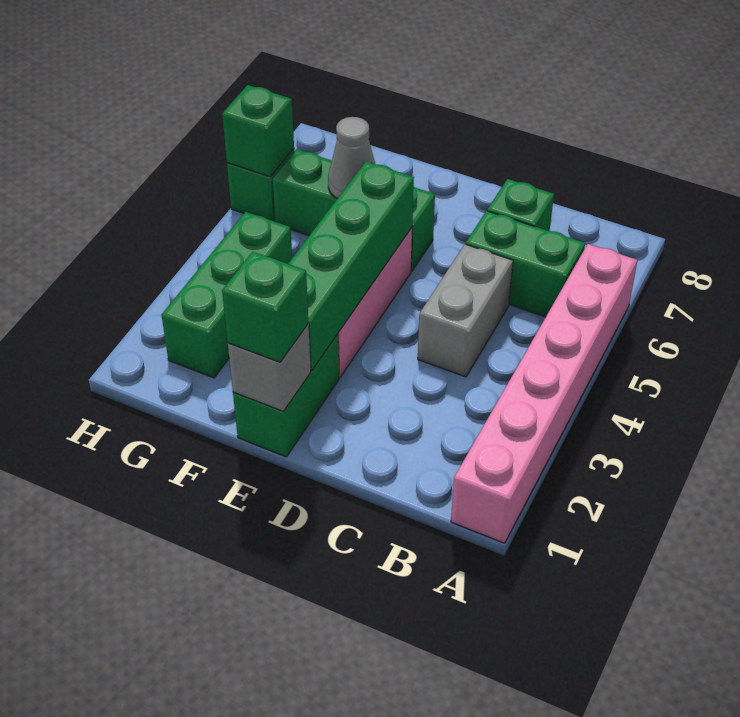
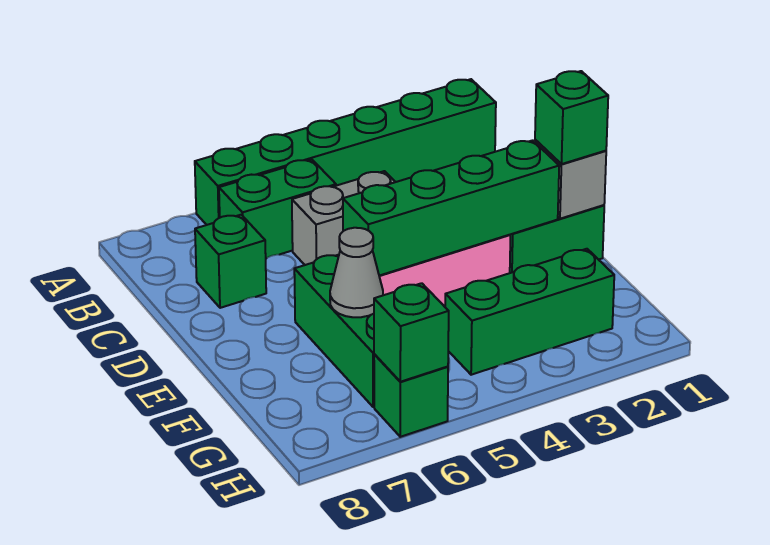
pink 1x6 brick [451,244,637,543] -> green 1x6 brick [195,79,496,225]
green 1x2 brick [466,211,585,317] -> green 1x2 brick turned to [219,159,336,259]

